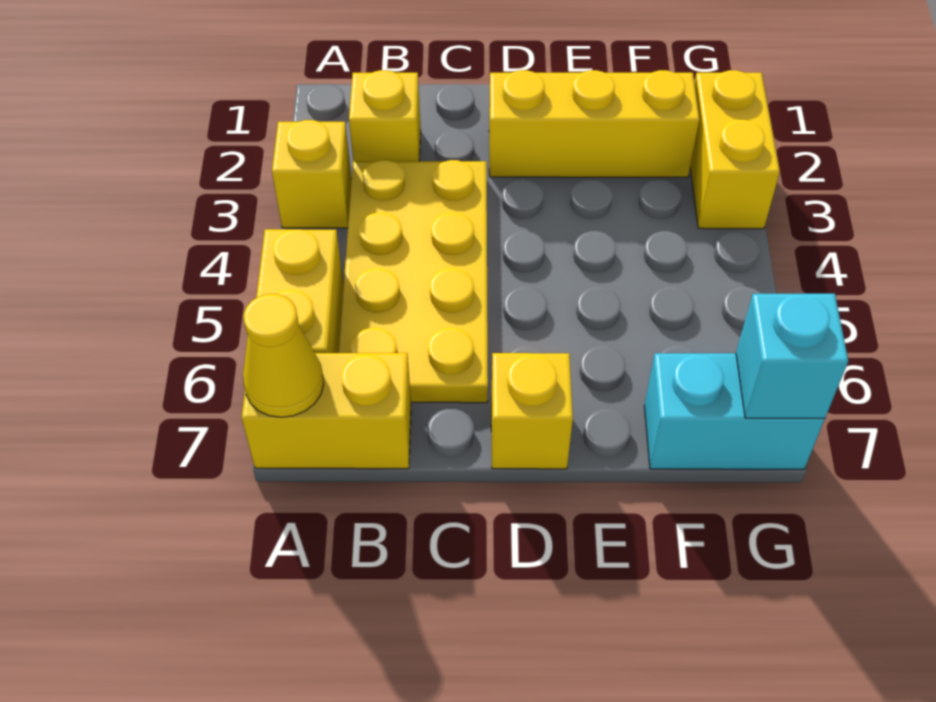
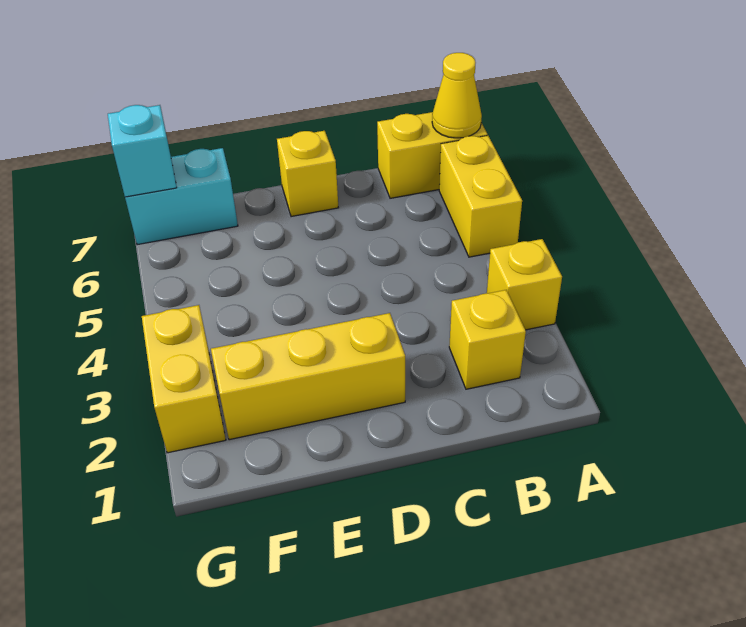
yellow 2x4 plate [339,160,488,403] -> none

